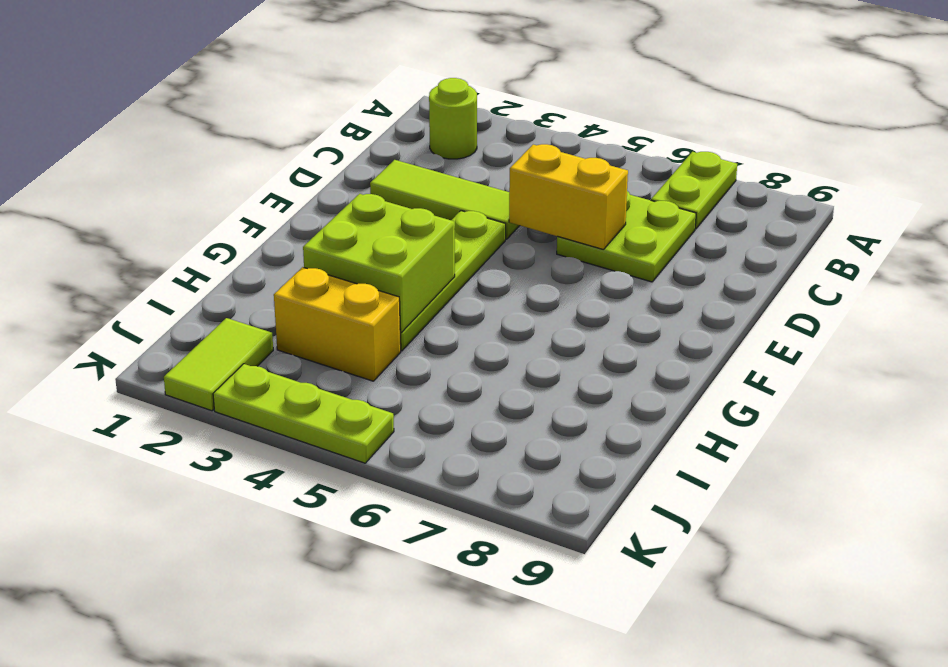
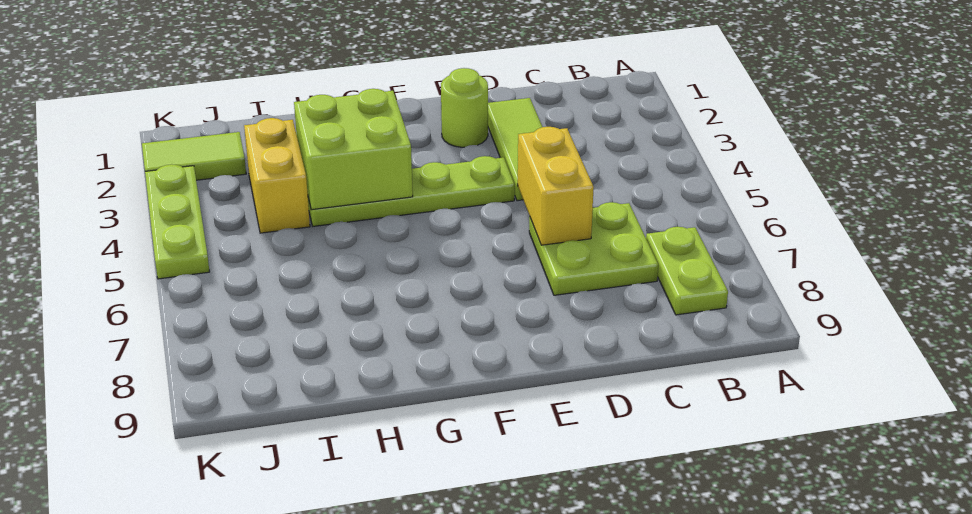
lime 1x2 plate [651,152,737,229] -> lime 1x2 plate turned to [646,227,728,315]
lime 1x1 round brick [429,78,477,159] -> lime 1x1 round brick moved to [441,68,488,147]

